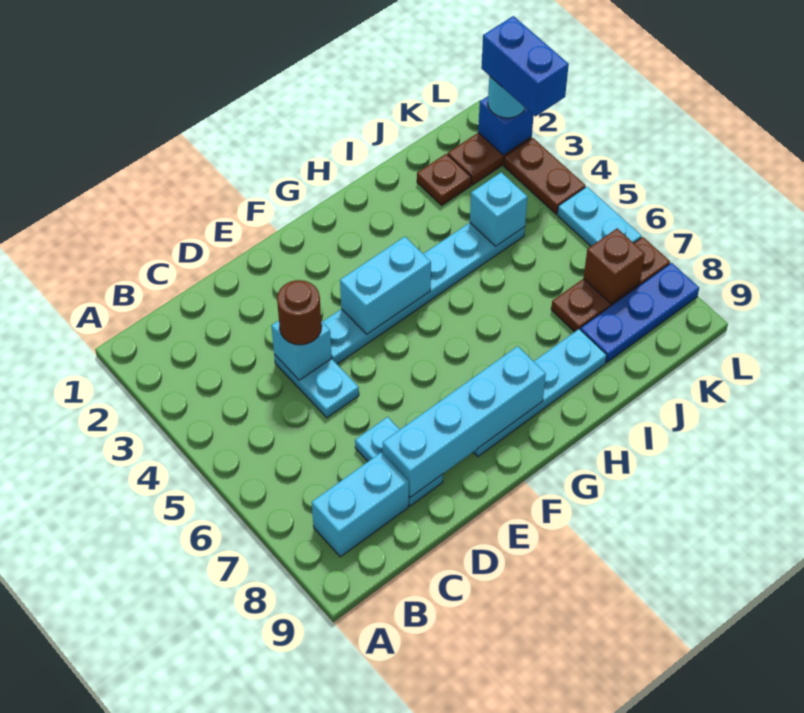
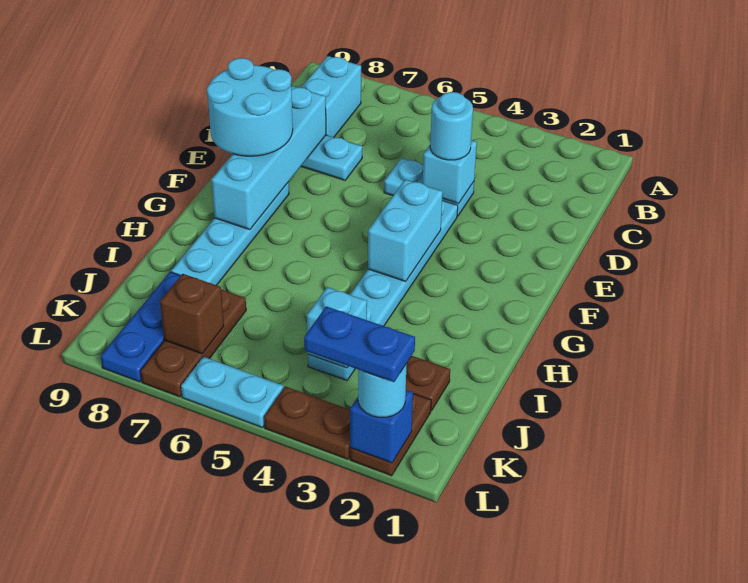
brown 1x1 round brick [277,280,322,345] -> cyan 1x1 round brick [430,92,473,160]
none -> cyan 2x2 round brick [207,58,293,156]
blue 1x2 brick [481,16,569,116] -> blue 1x2 plate [304,306,415,382]

